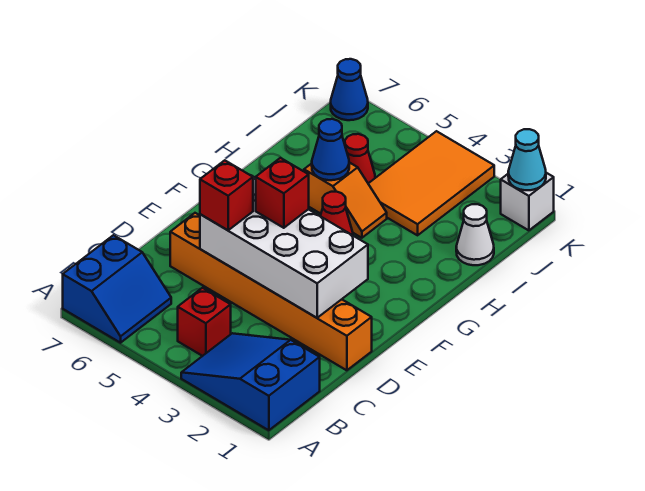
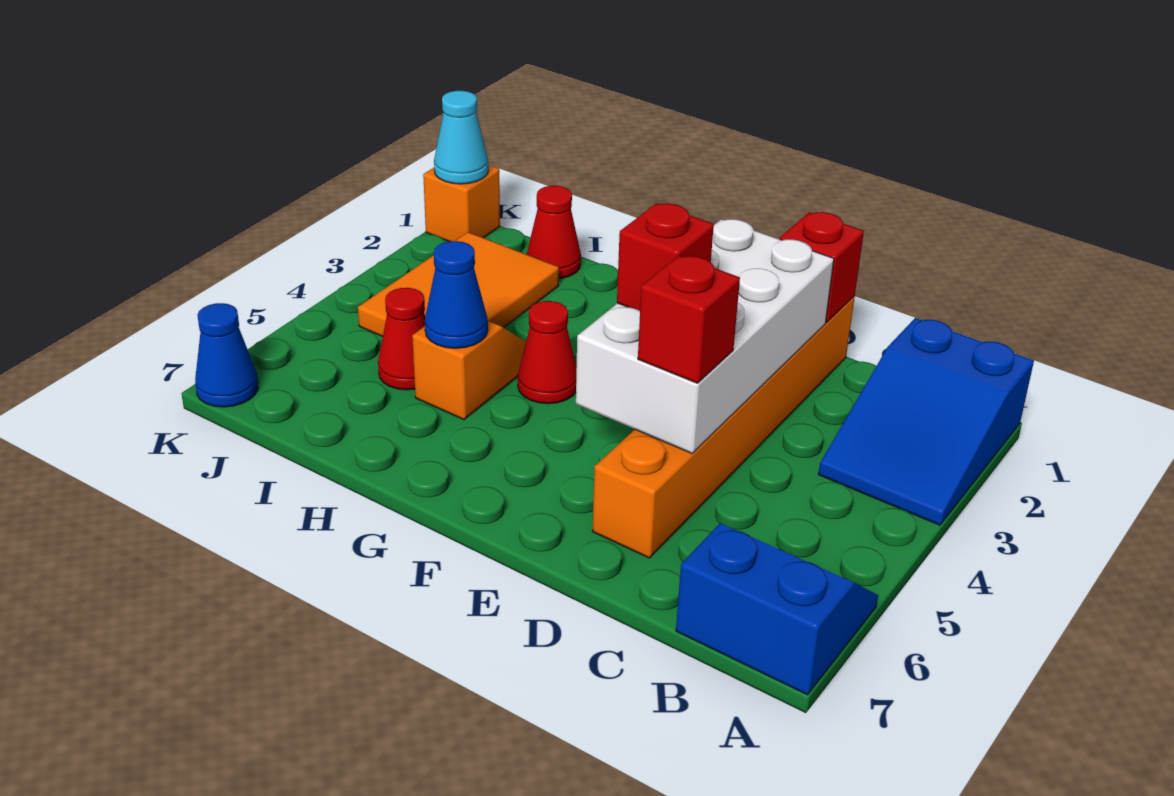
red 1x1 brick [178,288,231,356] -> red 1x1 brick moved to [780,212,864,323]
white 1x1 cone [456,204,494,265] -> red 1x1 cone [527,186,581,278]
orange 2x3 tile [368,131,494,235] -> orange 2x3 tile turned to [358,232,559,337]
white 1x1 brick [501,173,554,230] -> orange 1x1 brick [423,165,500,241]

